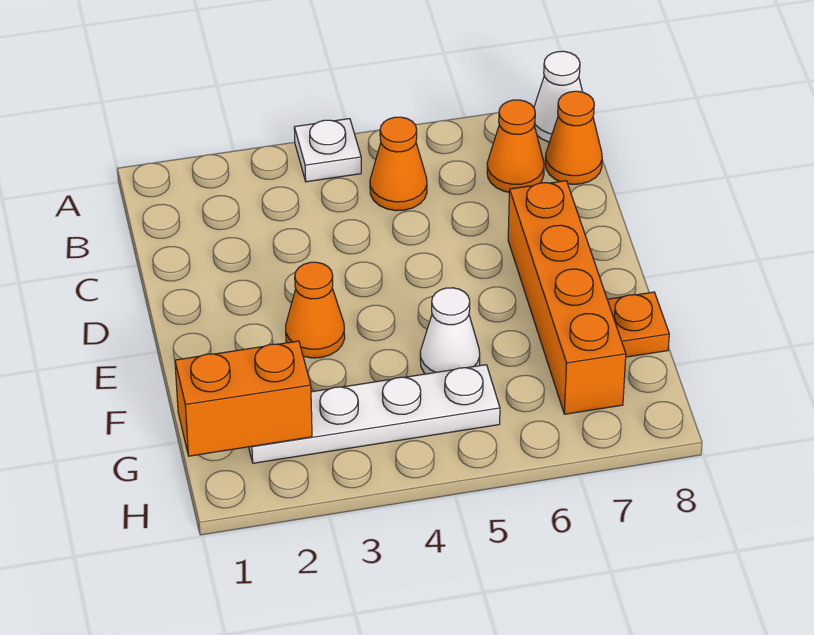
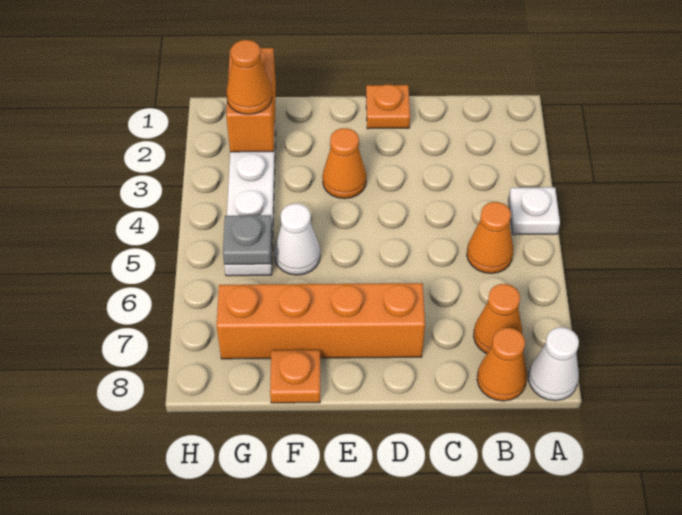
none -> orange 1x1 plate [366,85,410,129]
none -> orange 1x1 cone [226,40,272,114]
none -> grey 1x1 plate [223,215,272,265]

